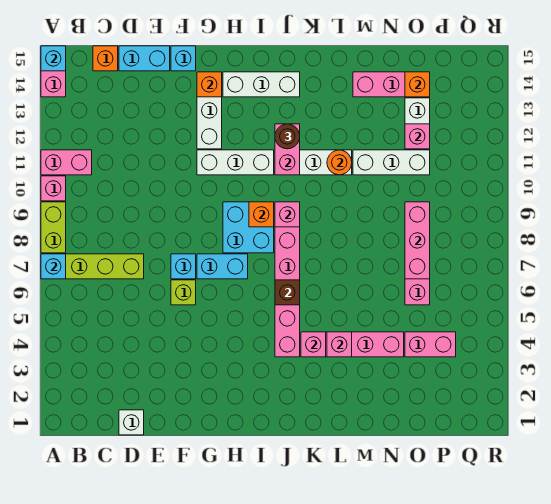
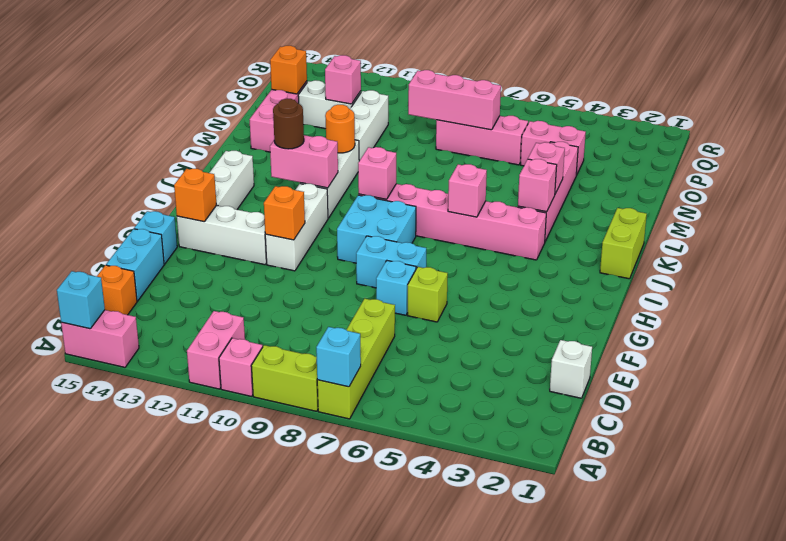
cyan 1x2 brick [197,254,248,279] -> cyan 1x2 brick turned to [356,236,426,288]
orange 1x1 brick [249,202,274,227] -> orange 1x1 brick moved to [264,186,305,240]
none -> lime 1x2 brick [600,208,647,279]
brown 1x1 brick [275,280,300,305] -> pink 1x1 brick [448,164,487,217]
pink 1x2 brick [405,332,456,357] -> pink 1x2 brick turned to [520,121,586,175]

